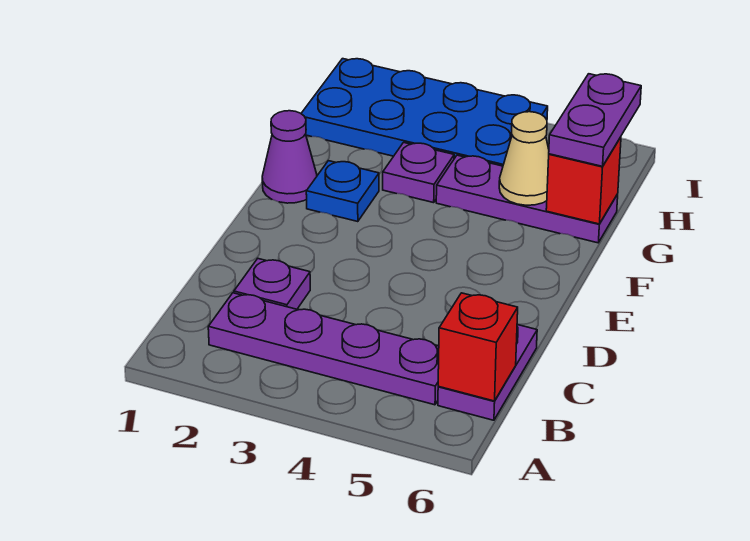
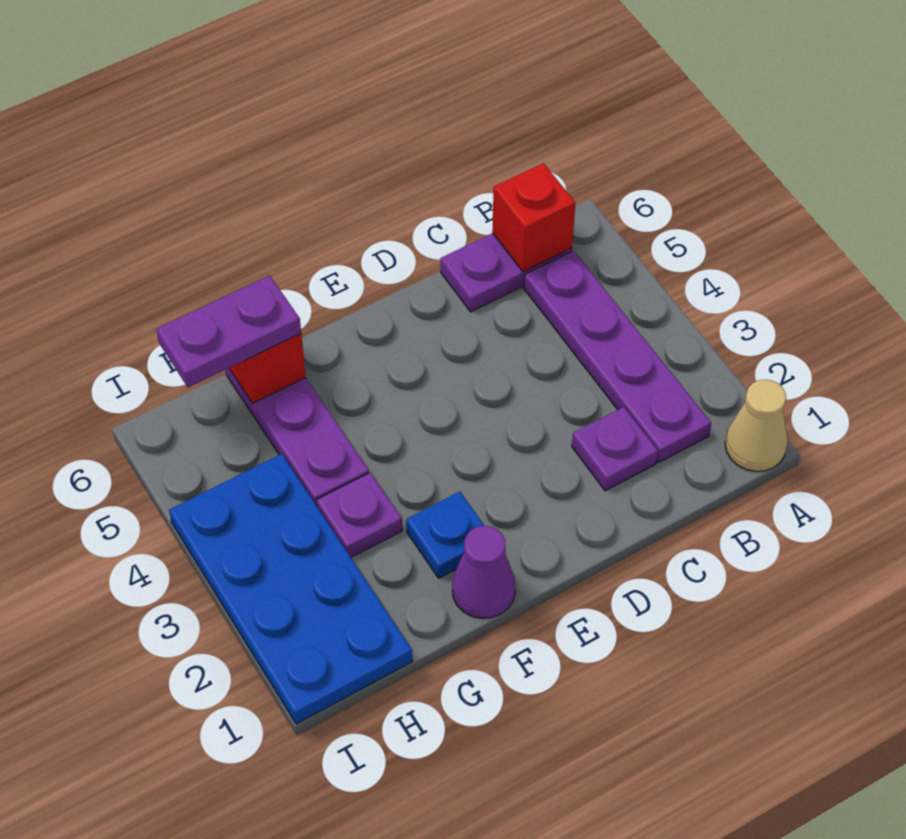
tan 1x1 cone [499,112,549,205] -> tan 1x1 cone moved to [725,380,788,471]

